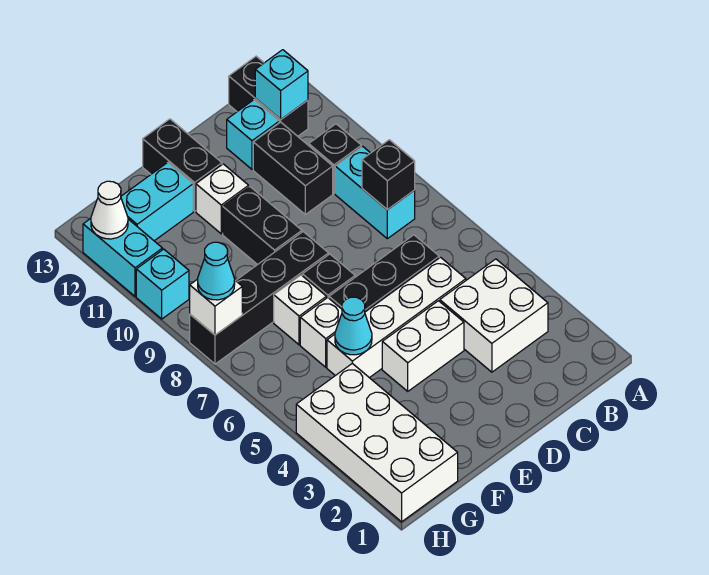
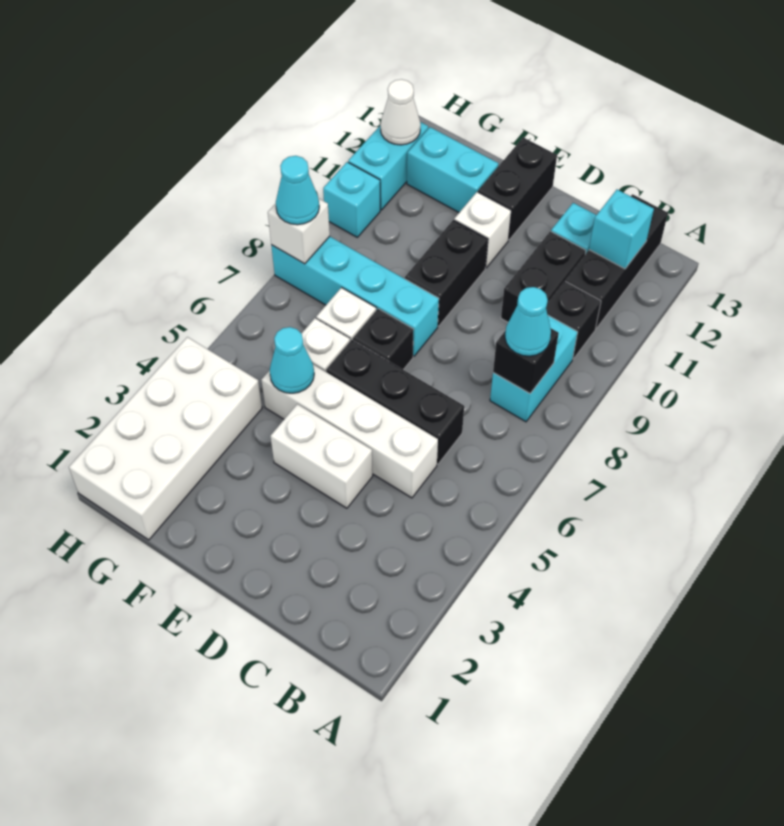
white 2x2 brick [440,259,548,372] -> none
none -> cyan 1x1 cone [505,287,551,356]
black 1x2 brick [229,56,308,136] -> black 1x3 brick [566,194,668,329]
black 1x4 brick [190,232,329,364] -> cyan 1x4 brick [271,236,439,356]

